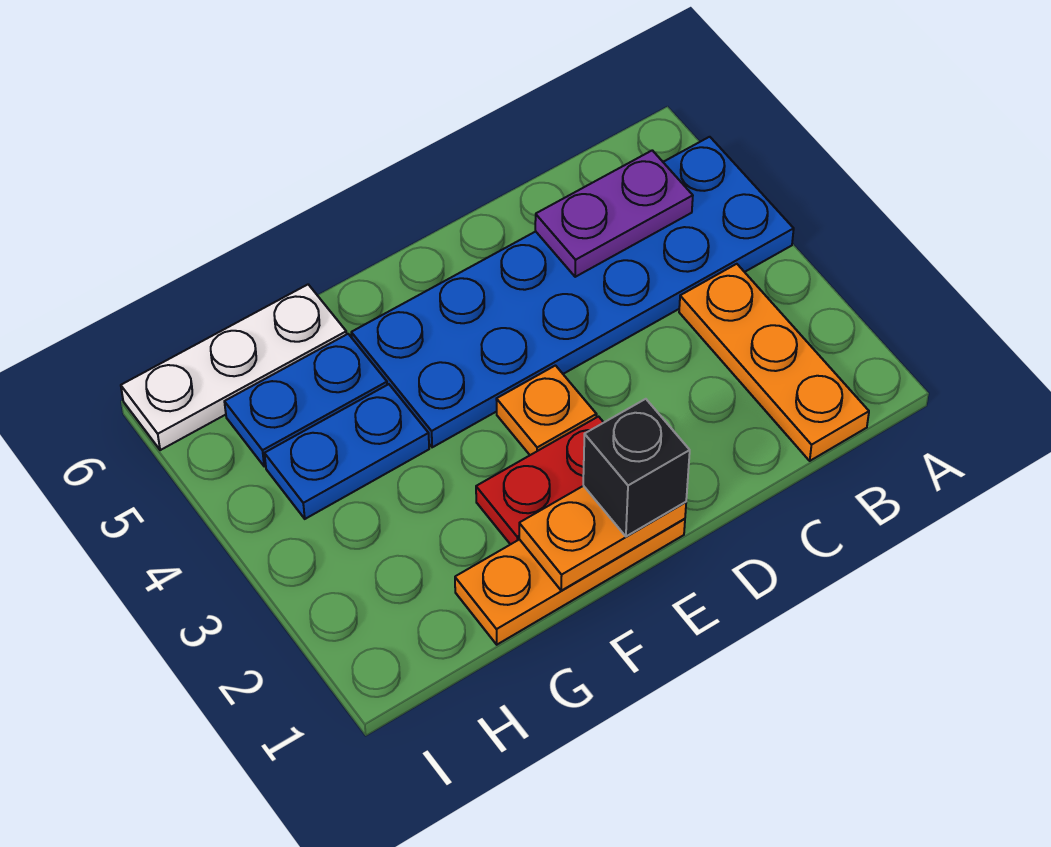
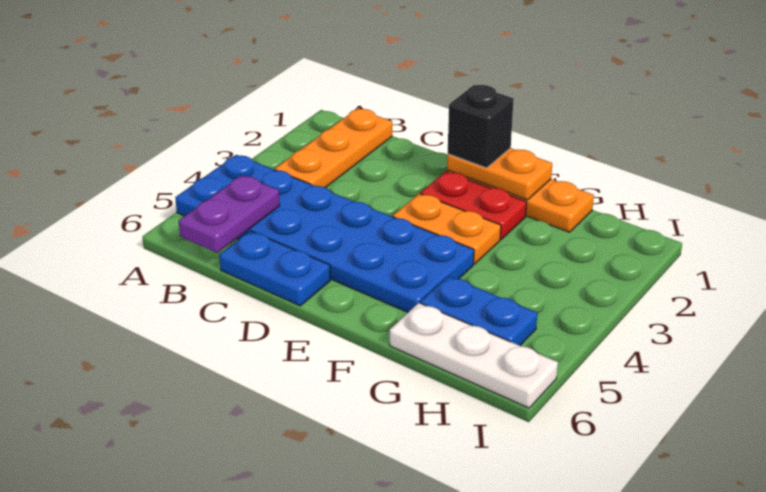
purple 1x2 plate [535,150,693,277] -> purple 1x2 plate turned to [179,175,280,253]
orange 1x1 plate [496,366,597,455] -> orange 1x2 plate [393,194,501,264]
blue 1x2 plate [264,384,429,519] -> blue 1x2 plate moved to [220,231,330,306]

